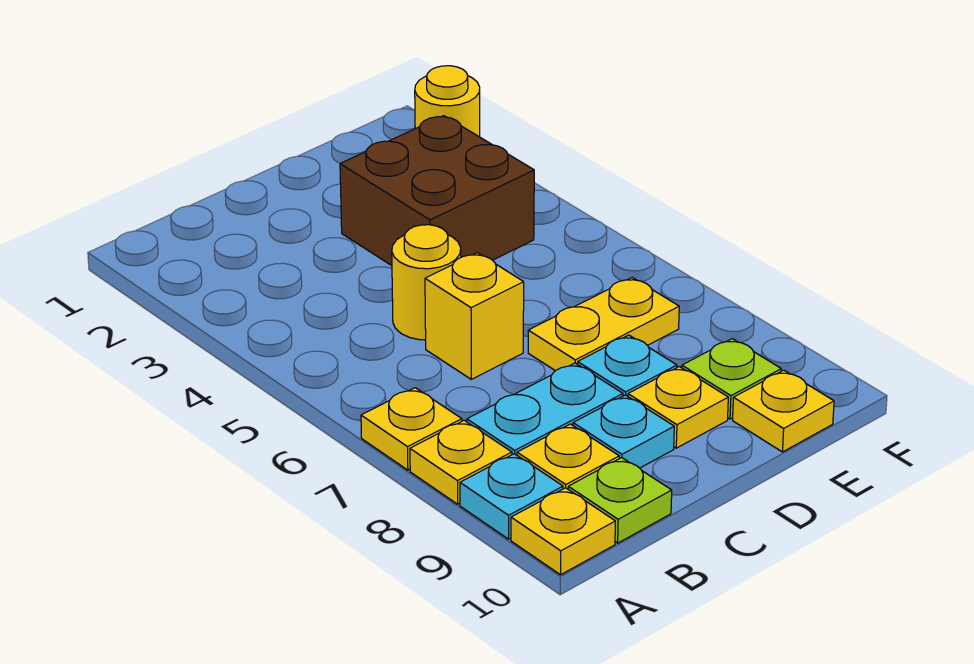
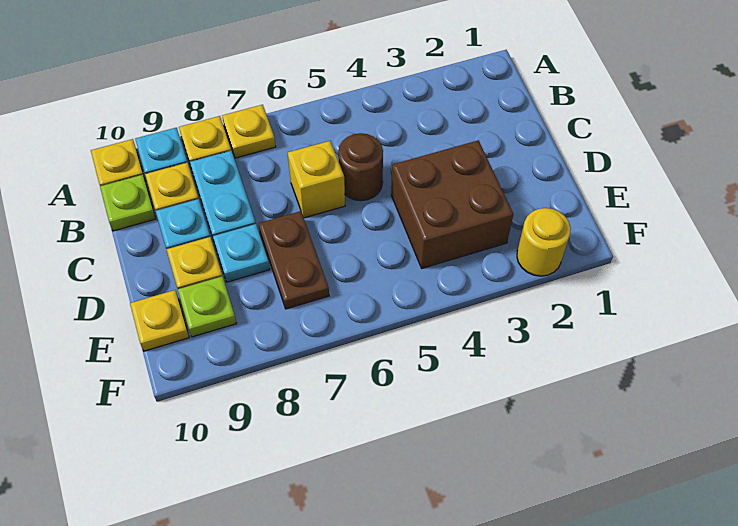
yellow 1x1 round brick [392,225,461,340] -> brown 1x1 round brick [338,133,383,201]
yellow 1x2 plate [528,278,679,371] -> brown 1x2 plate [258,211,329,309]

